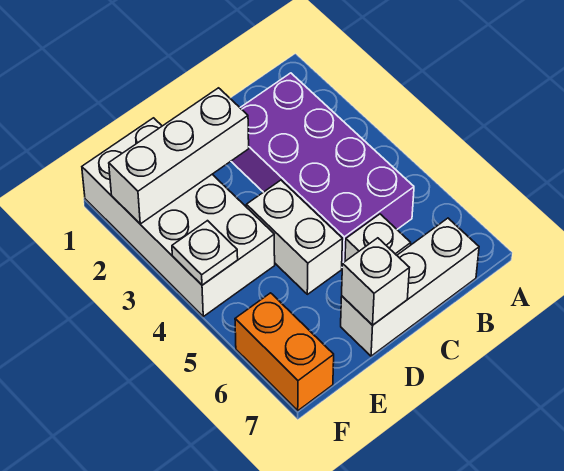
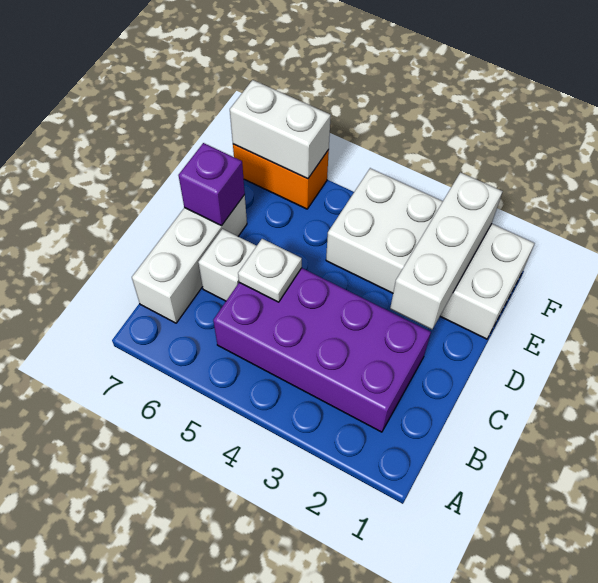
white 1x2 brick [246,180,343,294] -> white 1x2 brick moved to [230,80,331,179]
white 1x1 brick [342,238,409,325] -> purple 1x1 brick [178,143,245,226]
white 1x1 plate [172,221,238,285] -> white 1x1 plate moved to [238,239,302,302]

